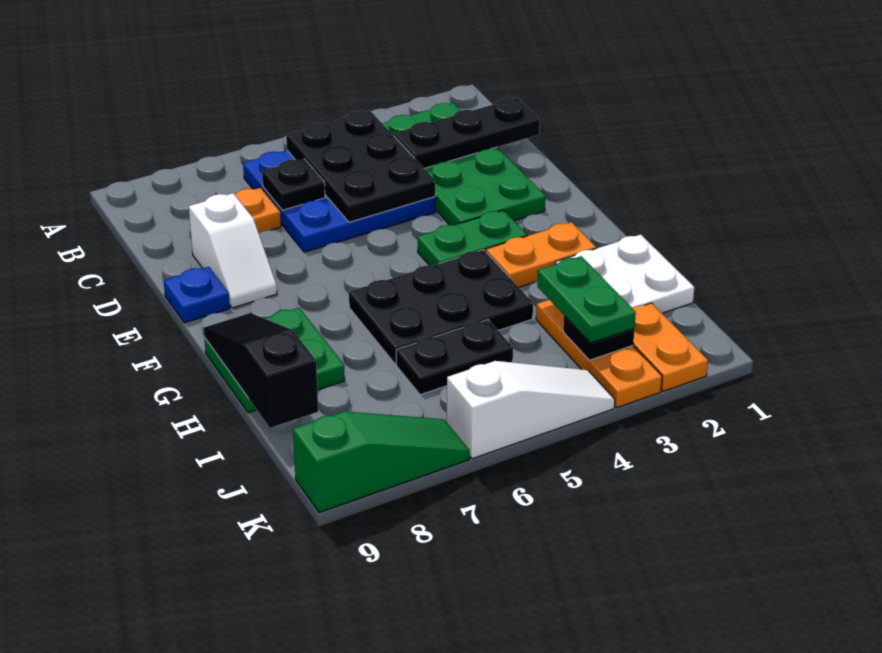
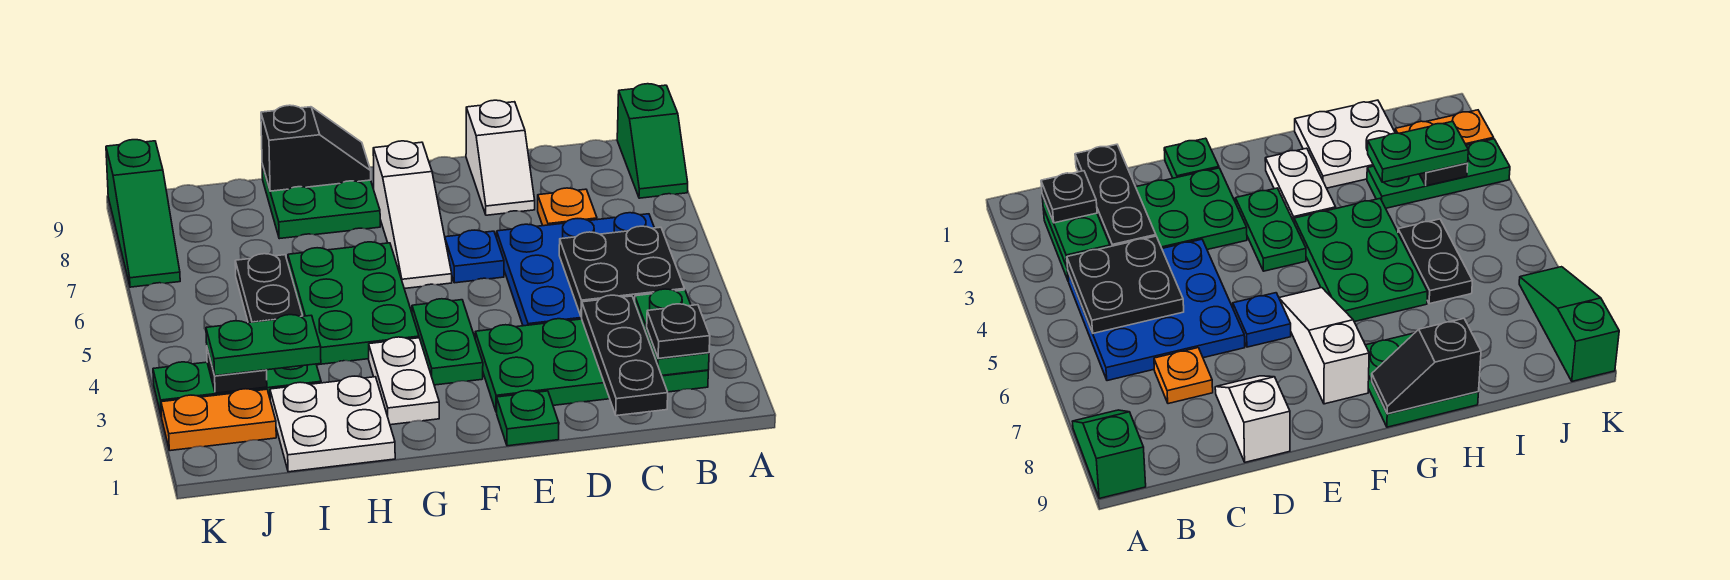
none -> green 1x2 slope [617,84,688,198]
none -> green 1x2 plate [635,289,709,375]
black 2x3 plate [286,111,435,222] -> black 2x2 plate [559,226,685,317]
black 1x1 plate [262,159,325,210] -> black 1x1 plate moved to [647,304,710,359]
white 1x2 slope [189,193,277,308] -> white 1x2 slope turned to [466,100,535,215]
none -> green 1x1 plate [497,390,559,446]
blue 1x1 plate [164,267,230,323] -> blue 1x1 plate moved to [445,230,504,283]
orange 1x2 plate [486,222,596,287] -> white 1x2 plate [369,337,439,425]
black 2x3 plate [349,250,533,364] -> green 2x3 plate [288,242,419,365]
black 1x3 slope [204,313,318,428] -> black 1x2 slope [261,105,371,191]
orange 1x3 plate [536,300,662,408] -> green 1x3 plate [153,362,321,417]
white 1x3 slope [447,361,615,459] -> white 1x3 slope moved to [373,141,452,289]

